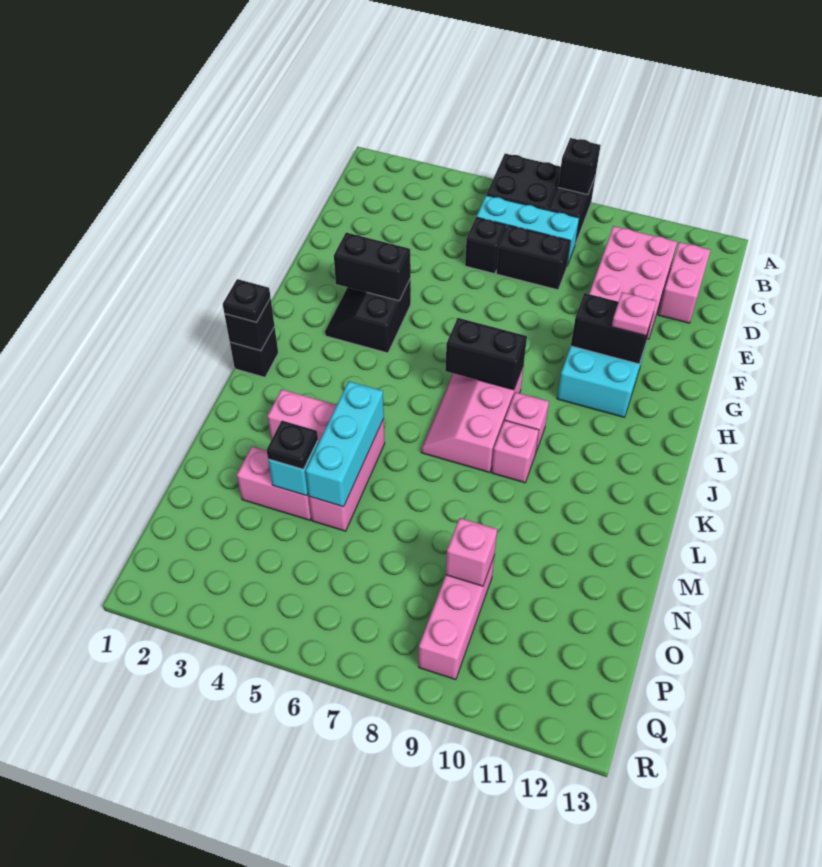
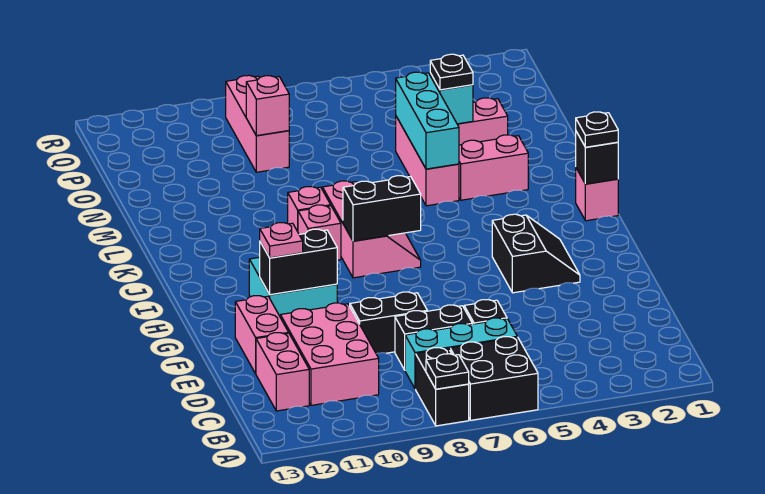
black 1x1 brick [558,138,601,194] -> black 1x1 plate [426,354,469,389]
none -> pink 1x2 brick [235,296,289,374]
black 1x2 brick [334,232,411,301] -> black 1x2 brick moved to [350,292,427,354]
black 1x1 brick [230,327,278,377] -> pink 1x1 brick [576,168,618,221]

